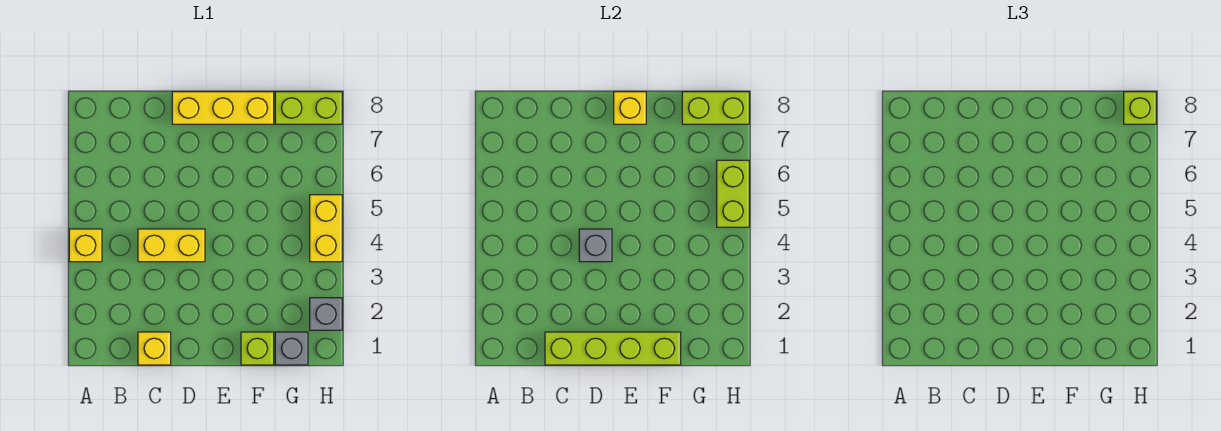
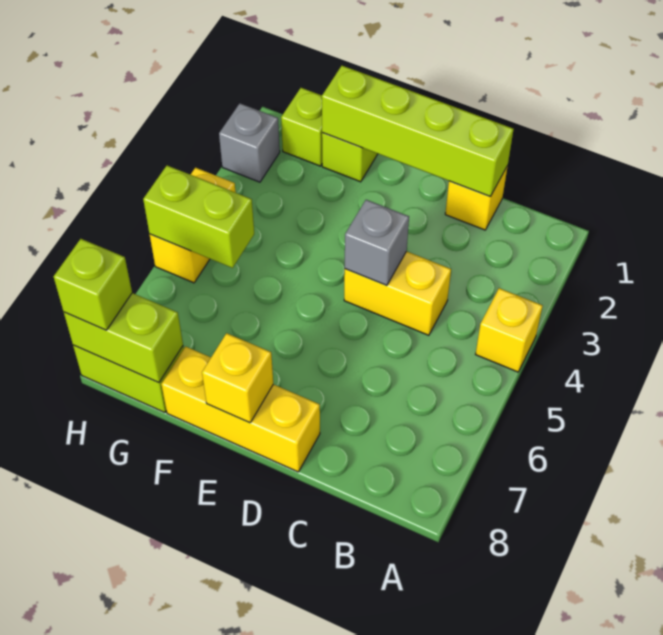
grey 1x1 brick [275,332,308,365] -> lime 1x1 brick [281,88,322,166]
lime 1x2 brick [717,160,749,227] -> lime 1x2 brick turned to [143,166,254,268]

